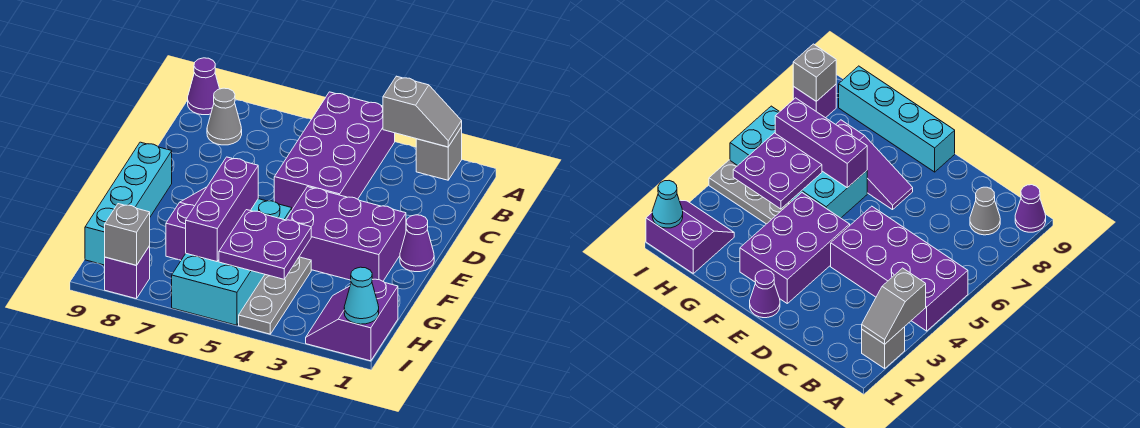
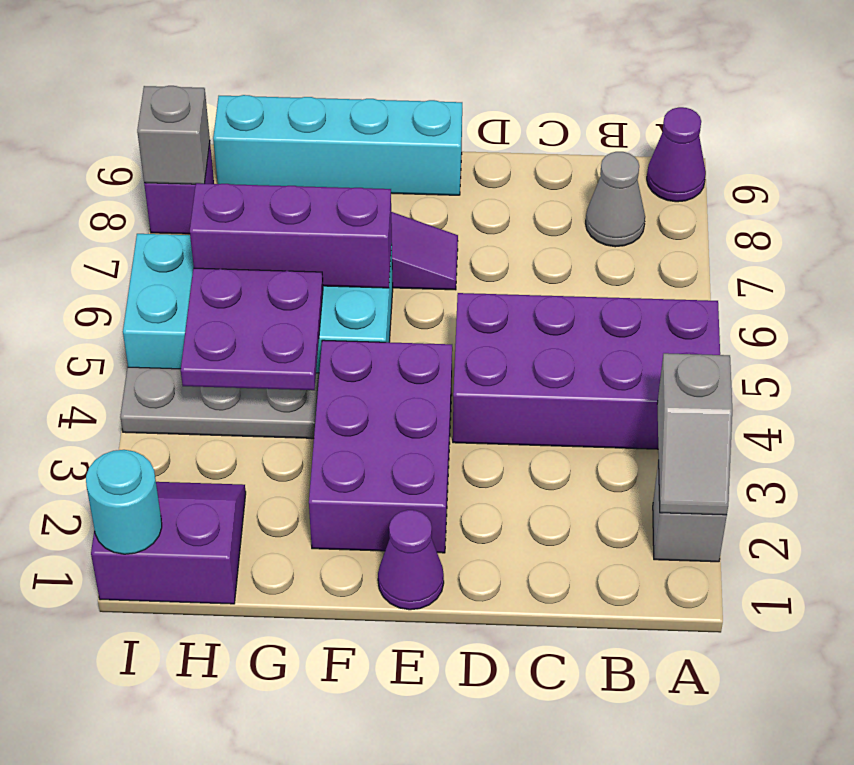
cyan 1x1 cone [344,267,379,324] -> cyan 1x1 round brick [86,450,162,554]

